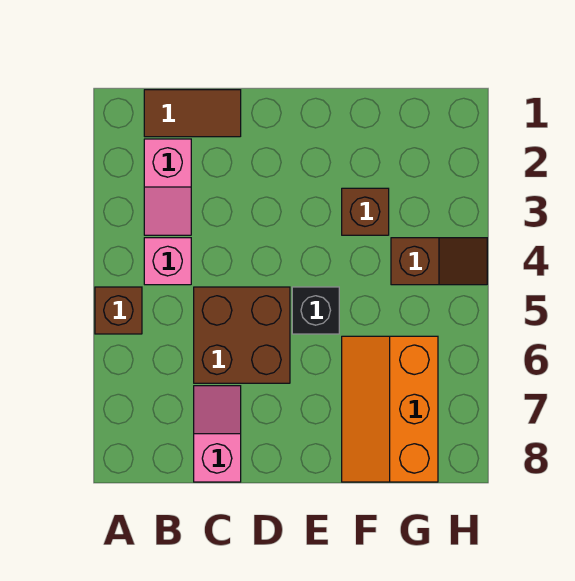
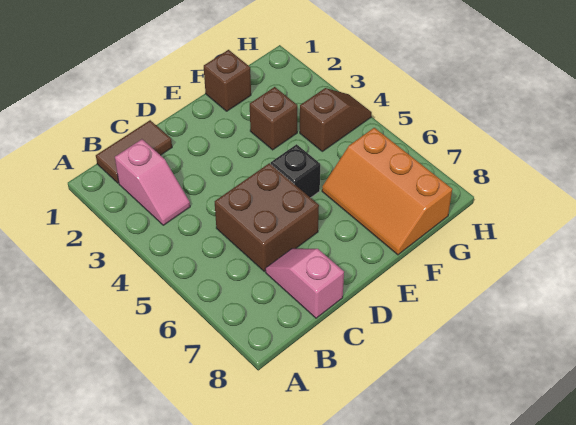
brown 1x1 brick [95,287,142,334] -> brown 1x1 brick moved to [204,50,251,111]
pink 1x1 brick [144,238,191,285] -> none

